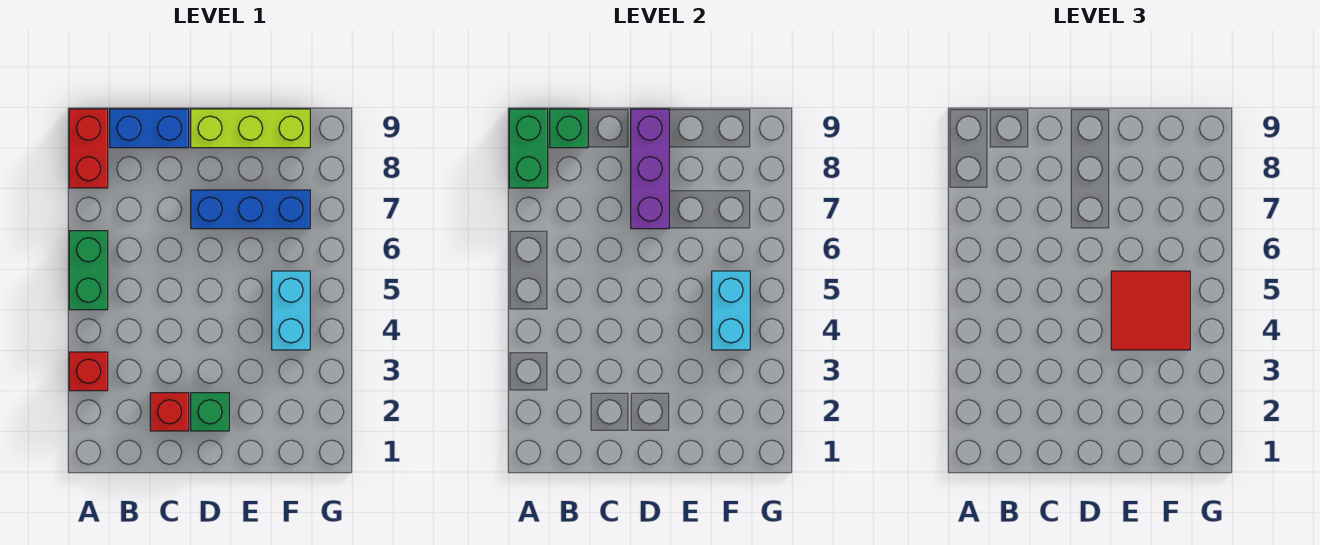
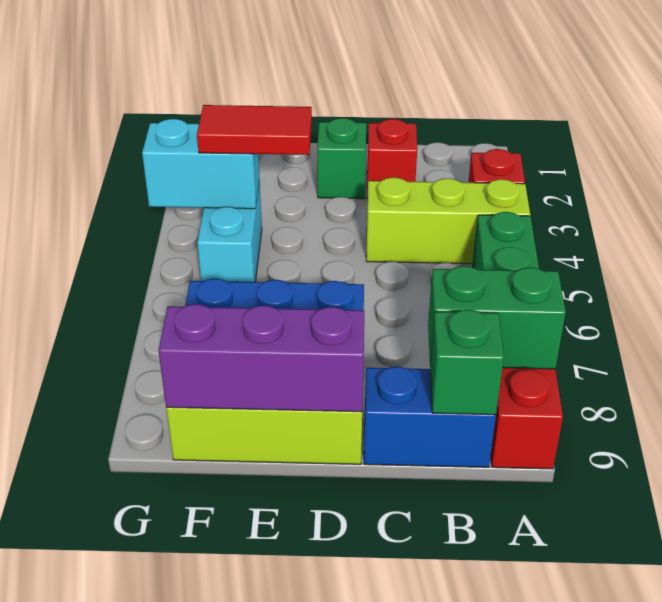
none -> lime 1x3 brick [366,178,530,264]
green 1x2 brick [509,109,548,188] -> green 1x2 brick turned to [428,266,566,369]
purple 1x3 brick [631,109,669,229] -> purple 1x3 brick turned to [158,304,364,412]
red 2x2 tile [1111,271,1190,350] -> red 1x2 tile [197,105,312,155]
cyan 1x2 brick [712,271,750,350] -> cyan 1x2 brick turned to [142,119,259,209]

